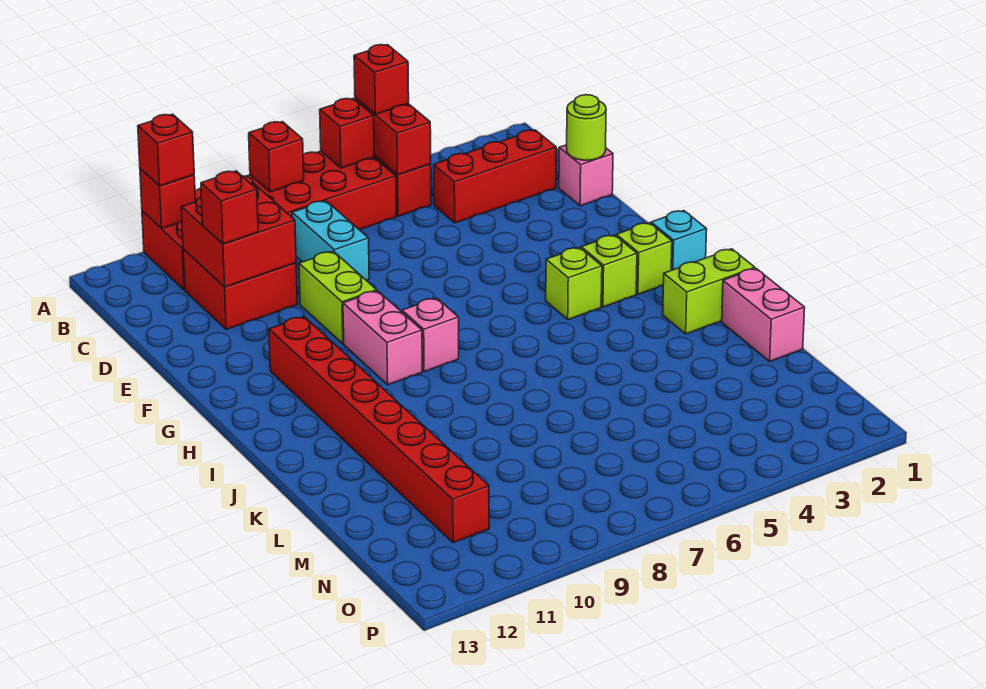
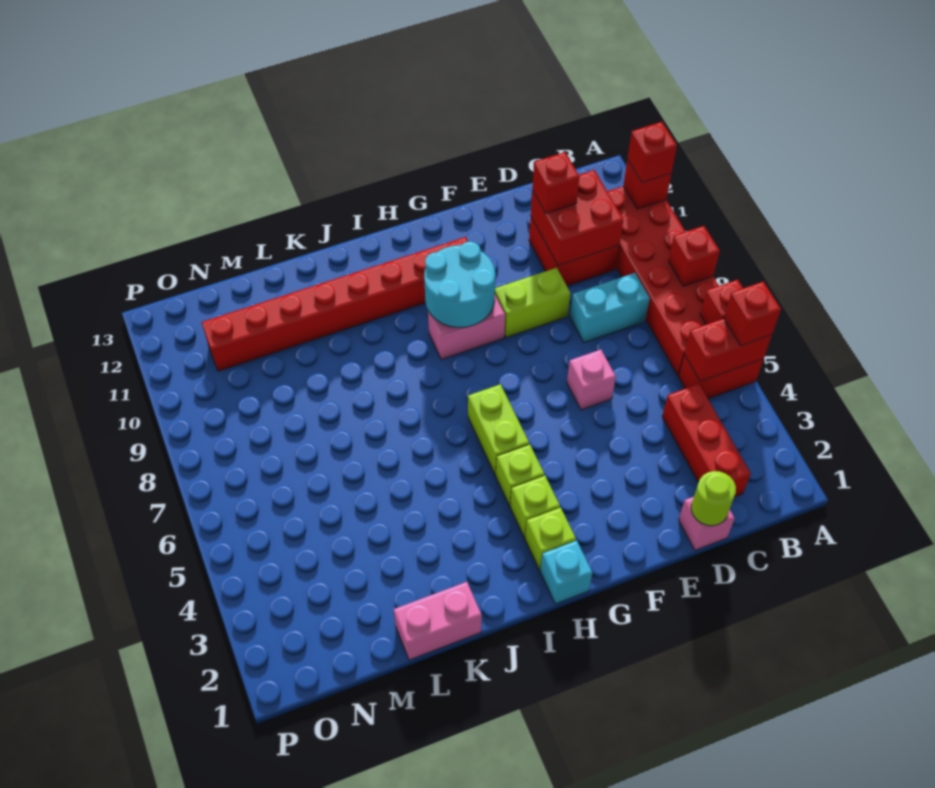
none -> cyan 2x2 round brick [424,242,495,327]
pink 1x1 brick [402,298,459,372] -> pink 1x1 brick moved to [567,350,616,410]
lime 1x2 brick [663,249,755,334] -> lime 1x2 brick moved to [468,384,529,475]

